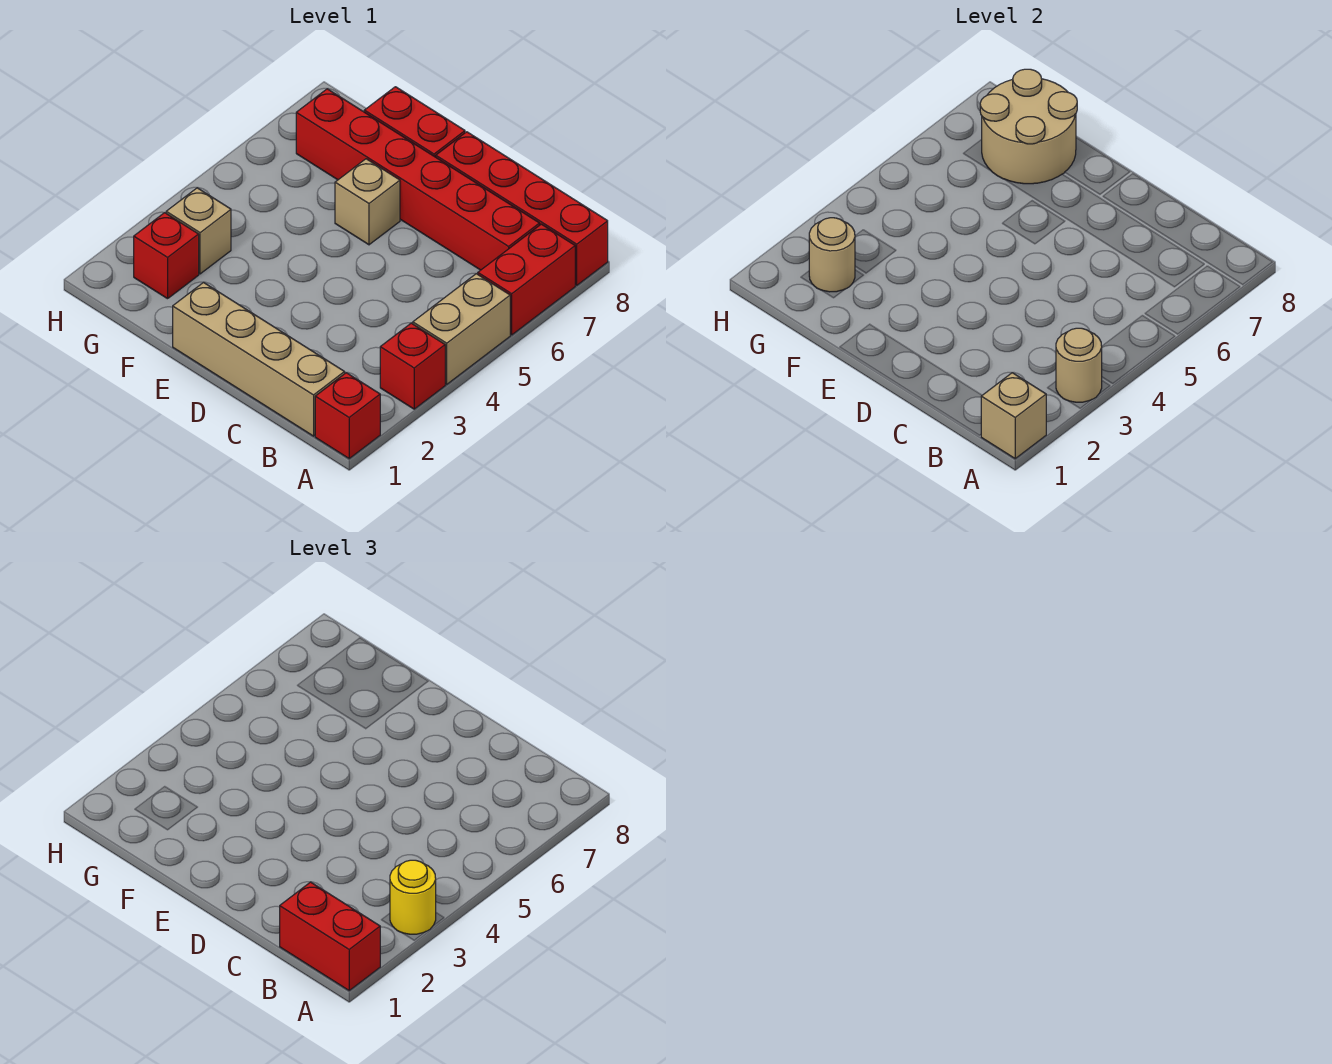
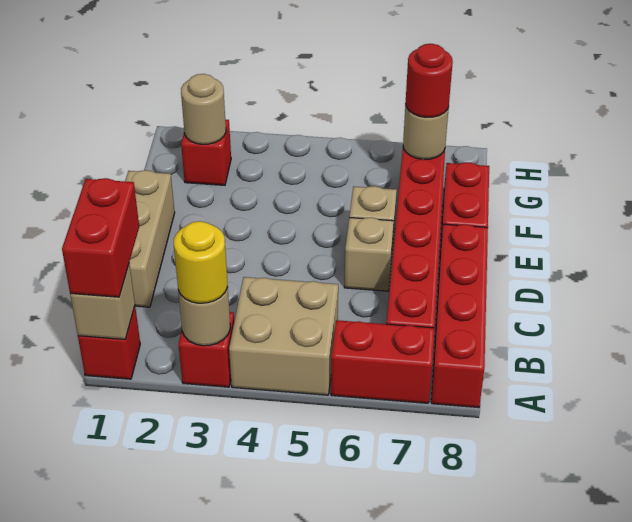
tan 1x2 brick [413,274,510,384] -> tan 2x2 brick [229,277,338,395]
tan 1x4 brick [173,283,345,436] -> tan 1x3 brick [125,170,175,307]
tan 2x2 round brick [980,69,1077,184] -> tan 1x1 round brick [403,103,449,159]
tan 1x1 brick [166,188,231,274] -> tan 1x1 brick moved to [344,217,394,291]
none -> red 1x1 round brick [406,44,453,117]

